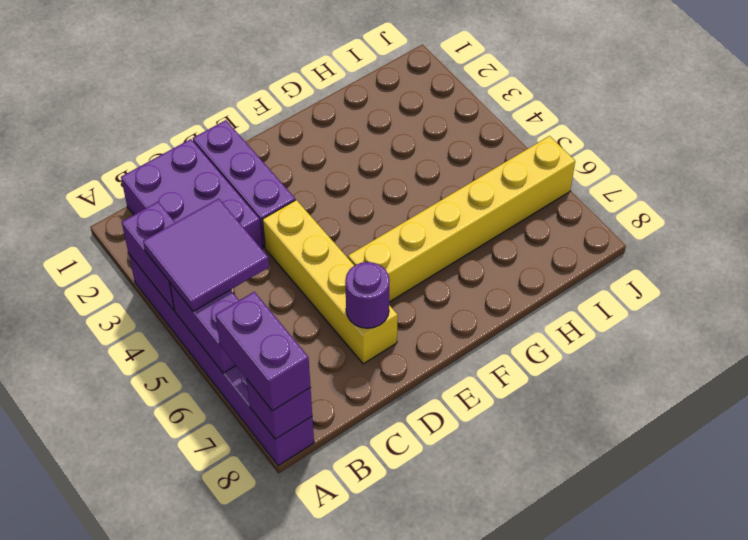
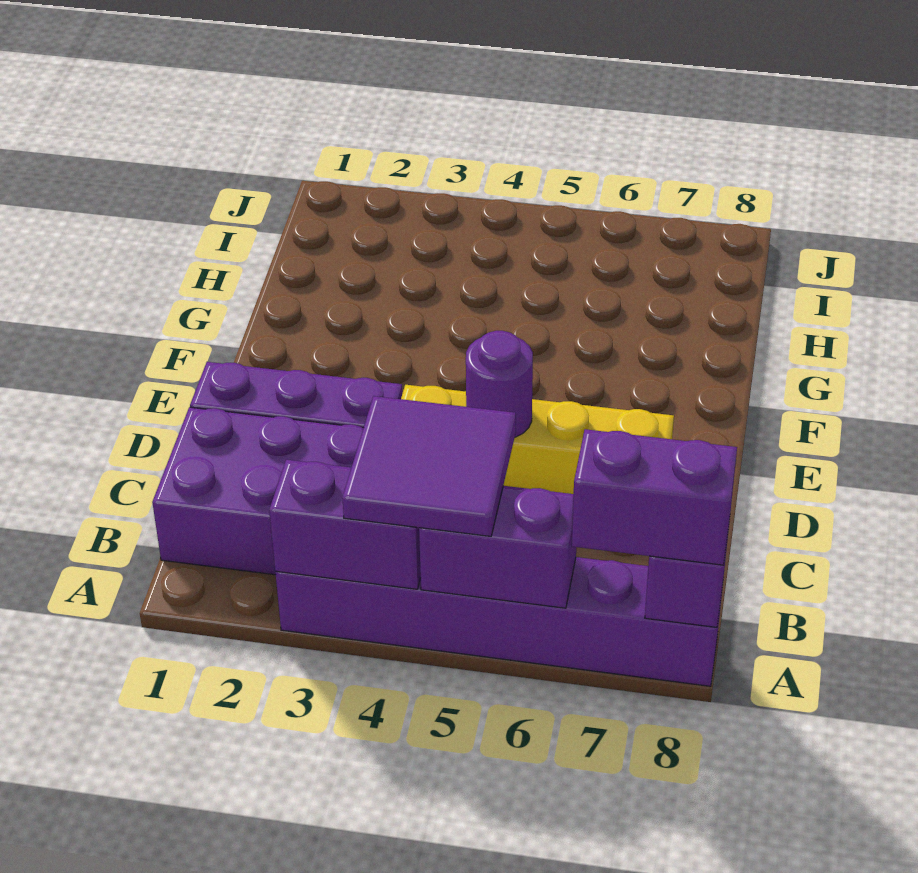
purple 1x1 round brick [345,262,390,328] -> purple 1x1 round brick moved to [466,331,533,437]
yellow 1x6 brick [348,136,575,302] -> none

